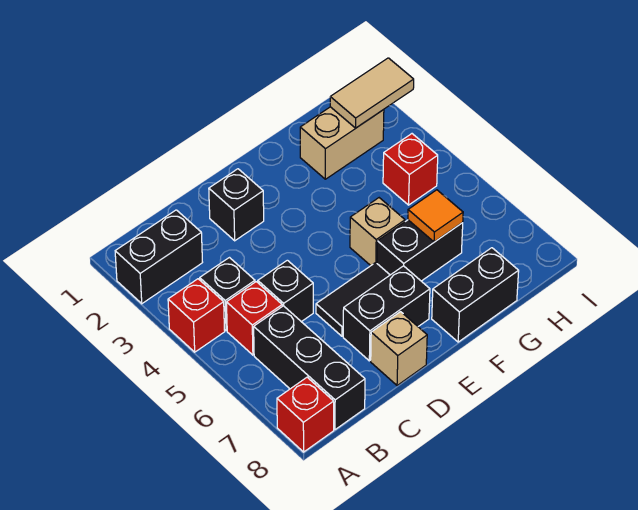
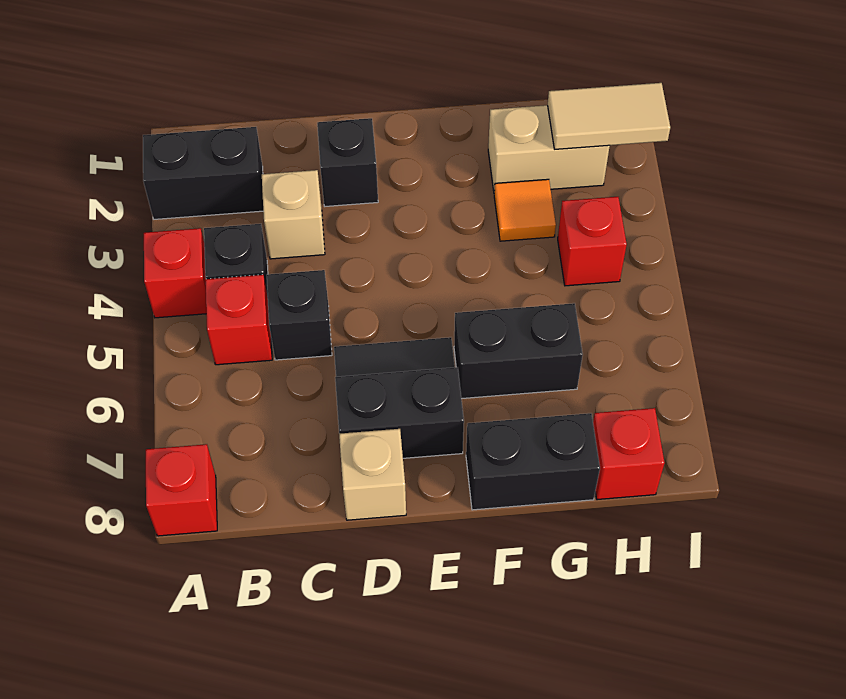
black 1x3 brick [254,306,365,430] -> none
tan 1x1 brick [350,198,405,266] -> tan 1x1 brick moved to [262,170,325,259]
orange 1x1 tile [408,190,463,242] -> orange 1x1 tile moved to [494,179,556,241]
none -> red 1x1 brick [593,408,665,500]

